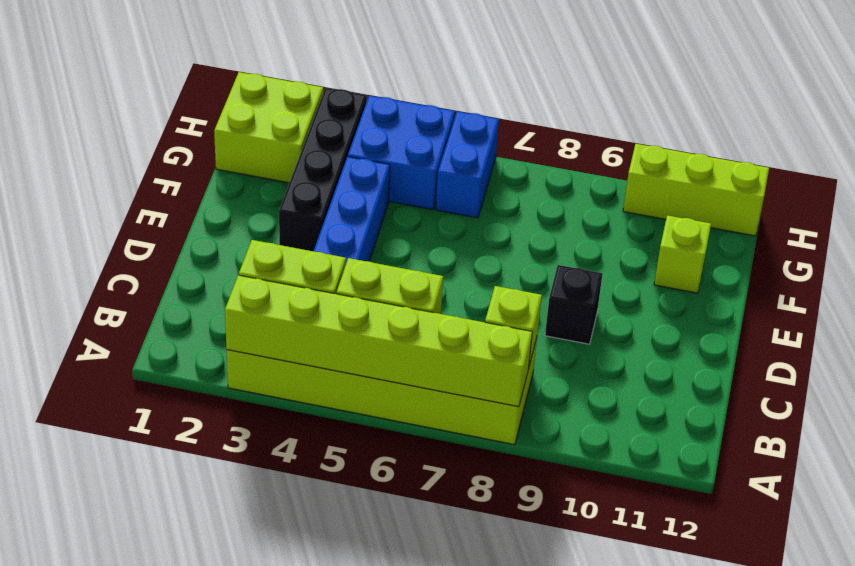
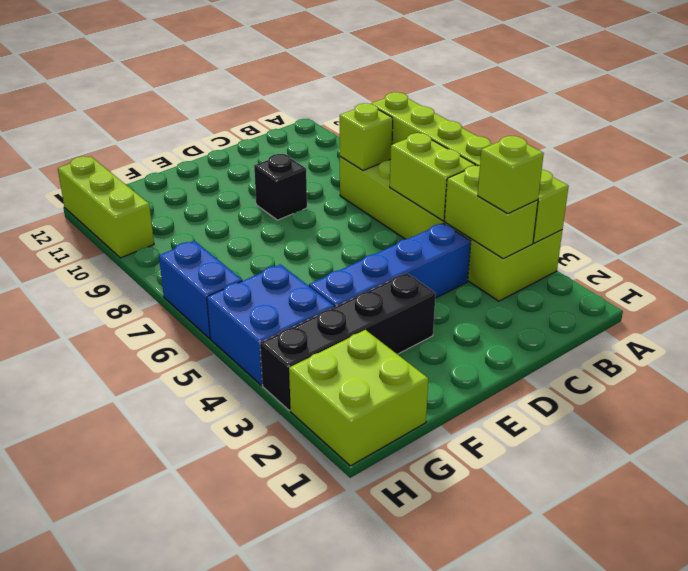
lime 1x1 brick [654,215,711,293] -> lime 1x1 brick moved to [478,136,544,214]
blue 1x2 brick [436,111,499,218] -> blue 1x2 brick turned to [159,241,242,339]

